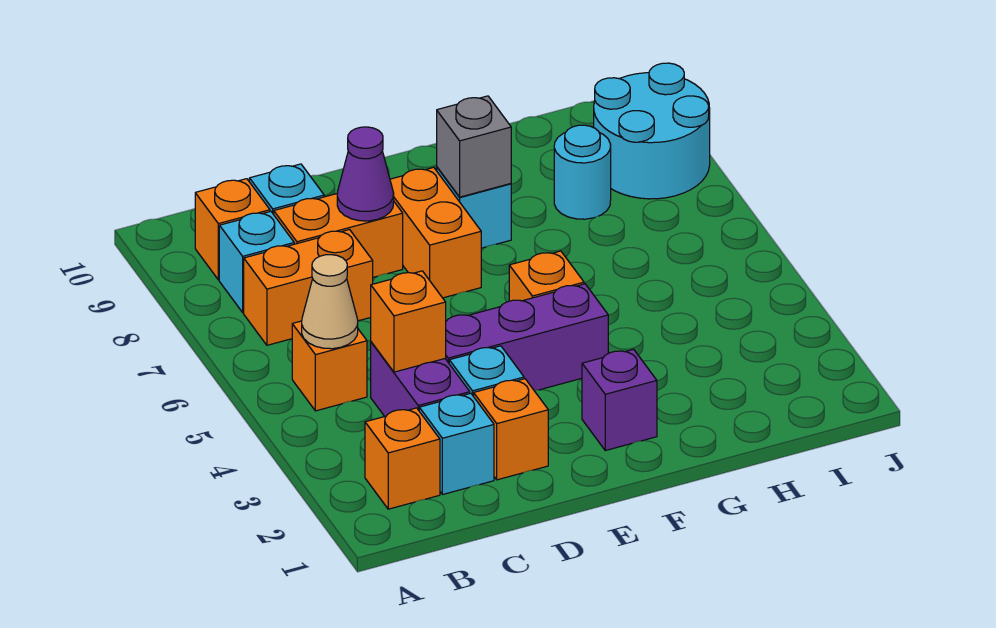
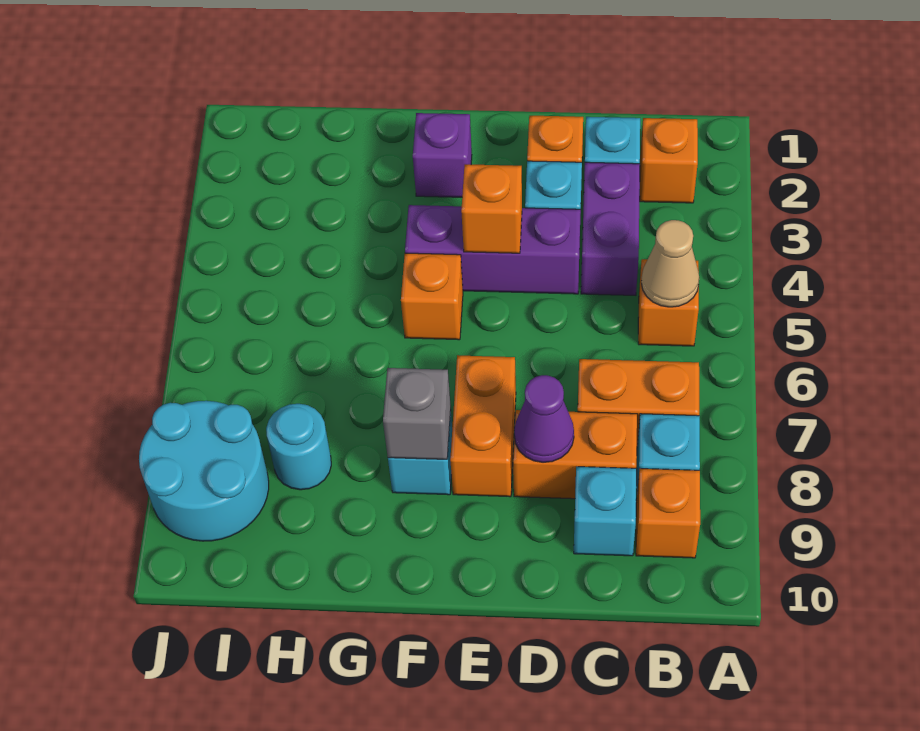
orange 1x1 brick [371,271,446,372] -> orange 1x1 brick moved to [461,164,522,253]

